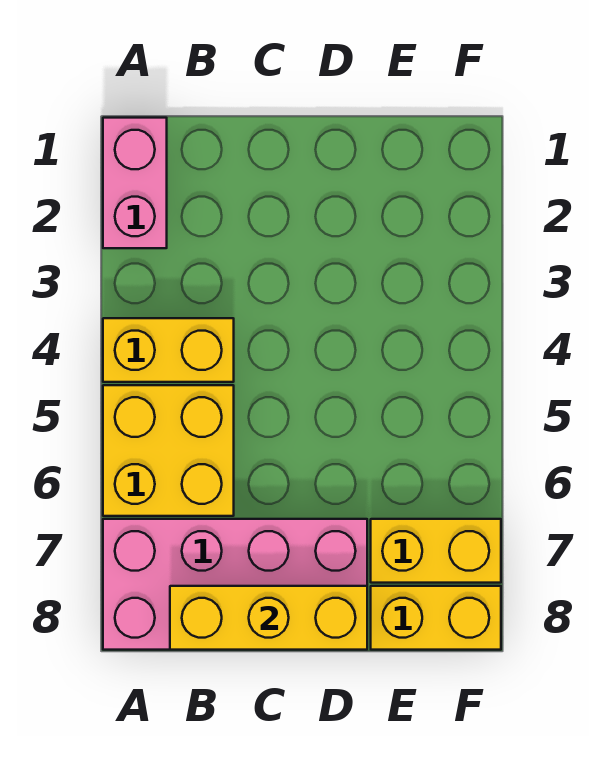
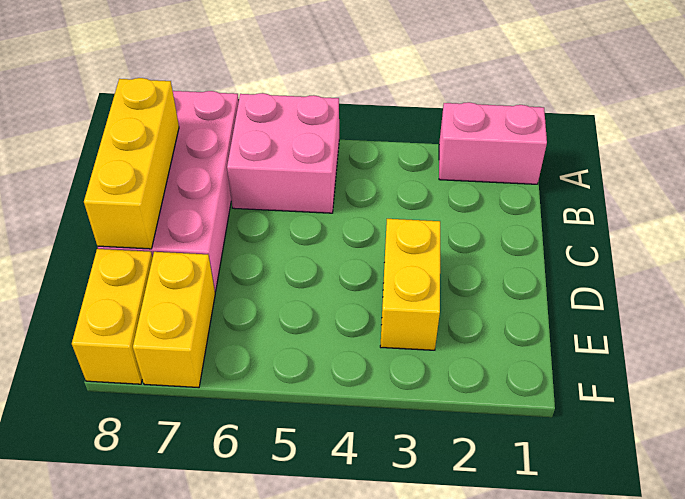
yellow 1x2 brick [103,318,234,382] -> yellow 1x2 brick moved to [380,219,440,350]
yellow 2x2 brick [103,385,234,516] -> pink 2x2 brick [227,93,339,213]

